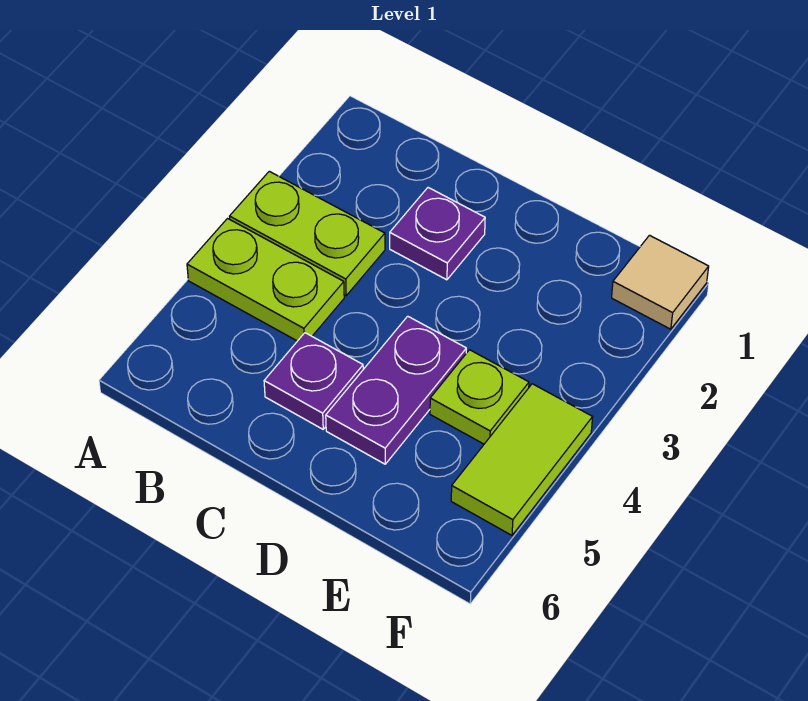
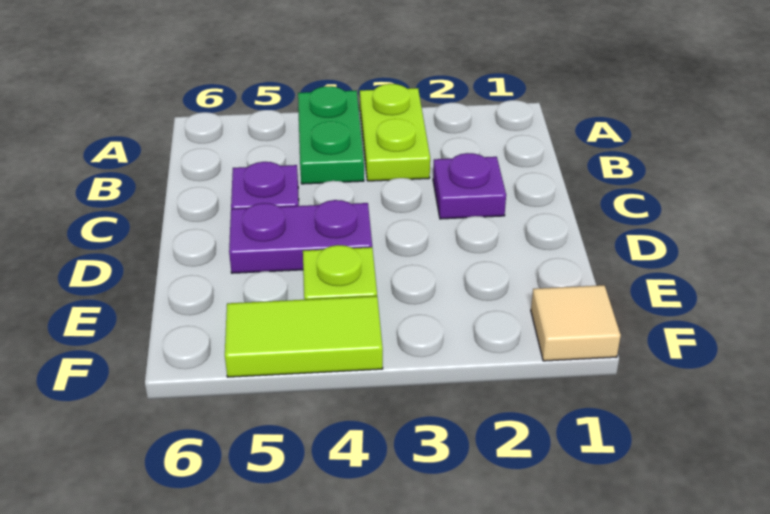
lime 1x2 plate [187,219,344,341] -> green 1x2 plate [298,86,364,184]

